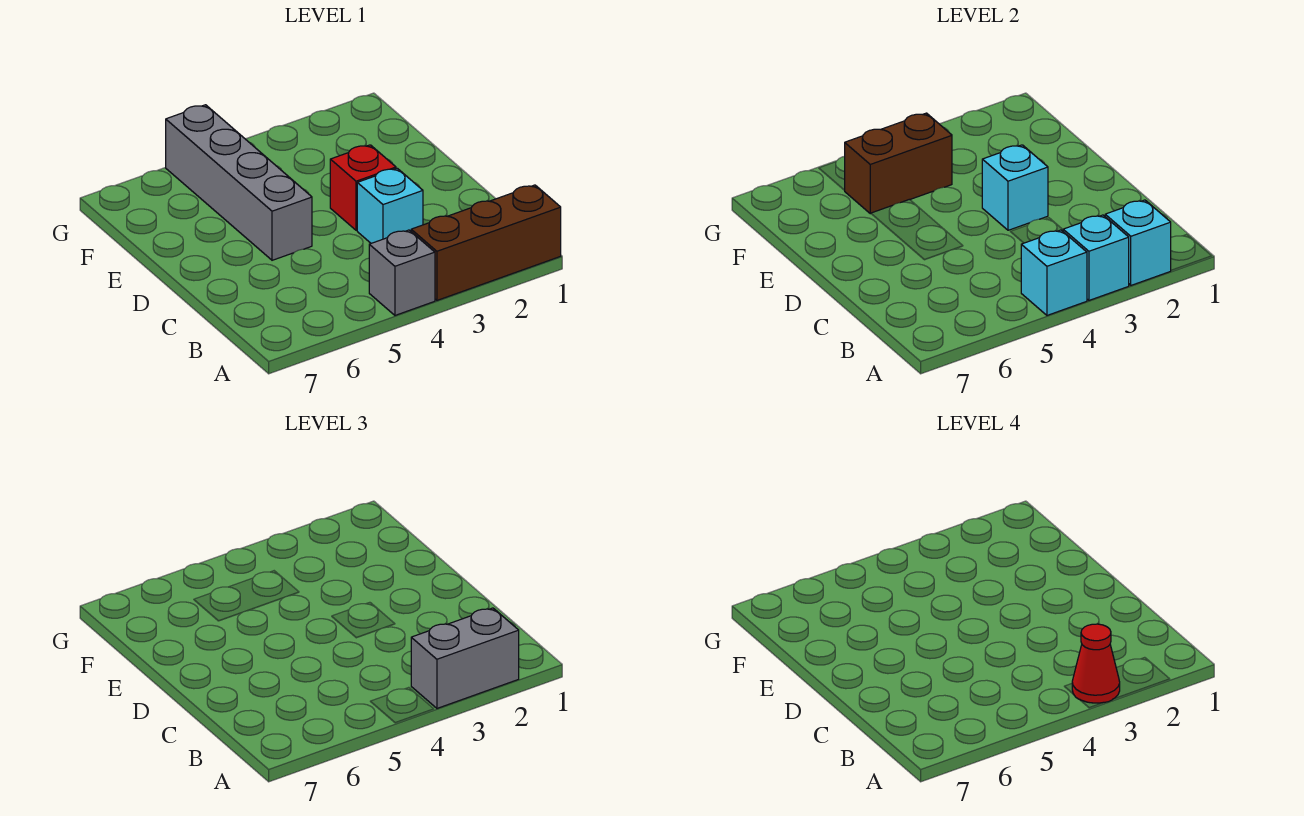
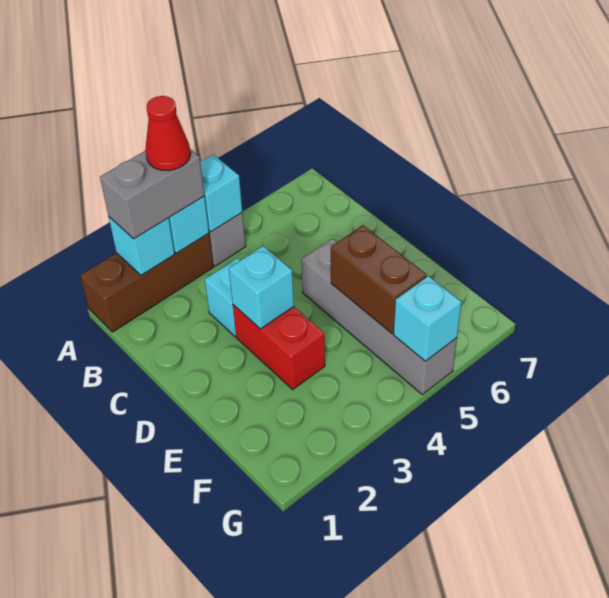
red 1x1 brick [330,145,396,230] -> red 1x2 brick [233,305,325,389]
brown 1x2 brick [844,113,952,214] -> brown 1x2 brick turned to [331,225,427,334]
none -> cyan 1x1 brick [394,276,461,361]

